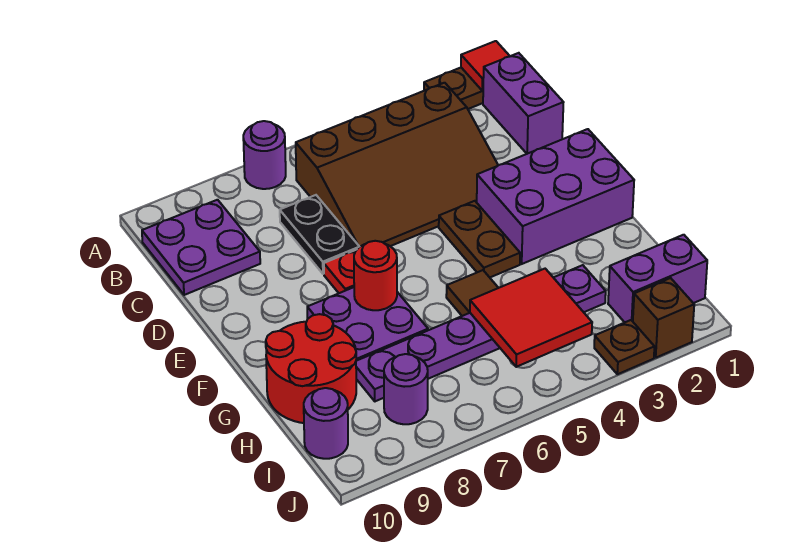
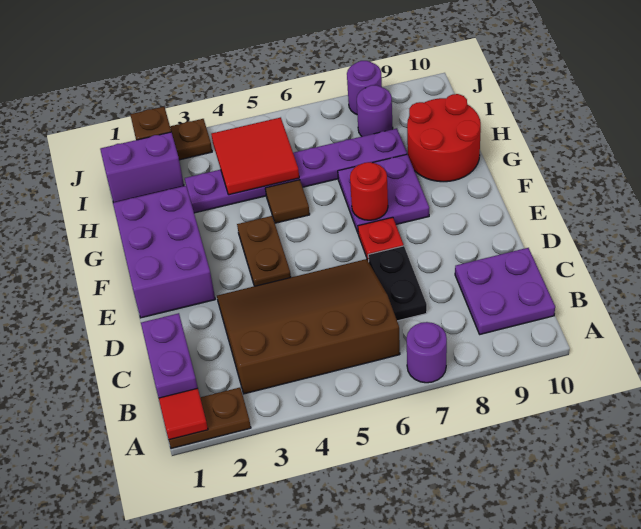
purple 2x3 brick [477,129,634,264] -> purple 2x3 brick turned to [113,186,215,318]
purple 1x1 round brick [304,388,348,459] -> purple 1x1 round brick moved to [347,61,382,114]

